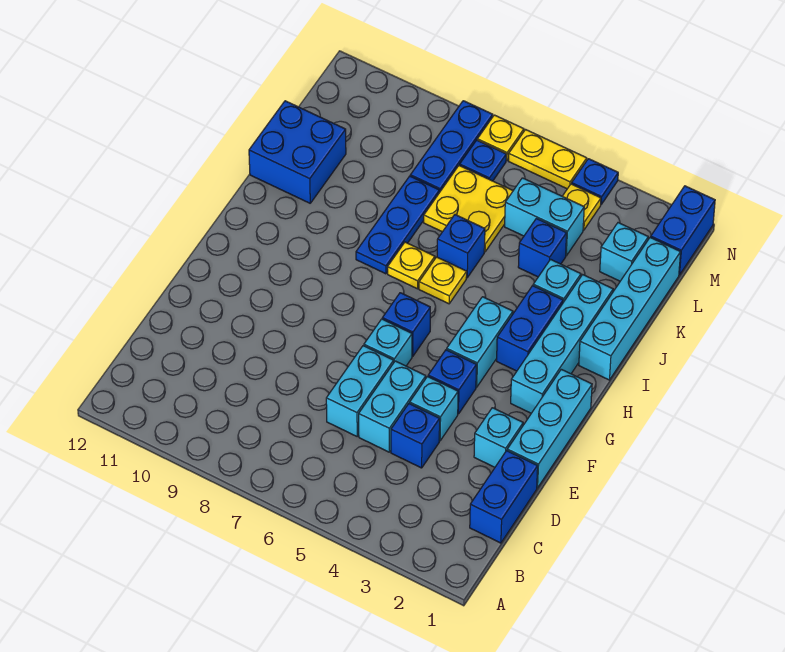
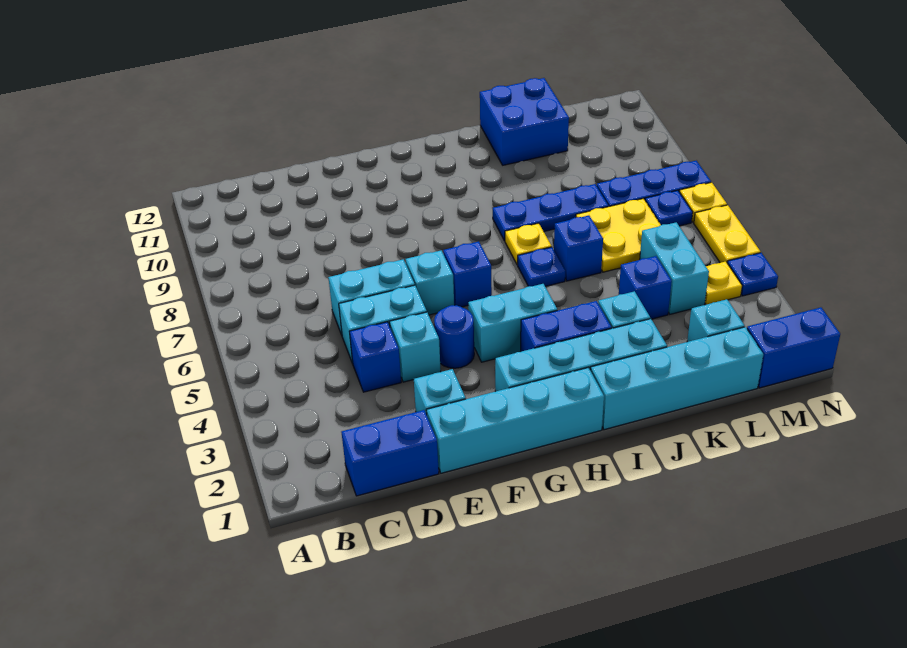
cyan 1x3 brick [507,369,592,488] -> cyan 1x4 brick [426,368,604,473]
blue 1x1 brick [428,350,477,414] -> blue 1x1 round brick [434,305,474,368]
yellow 1x1 plate [419,257,467,304] -> blue 1x1 plate [518,247,565,286]

